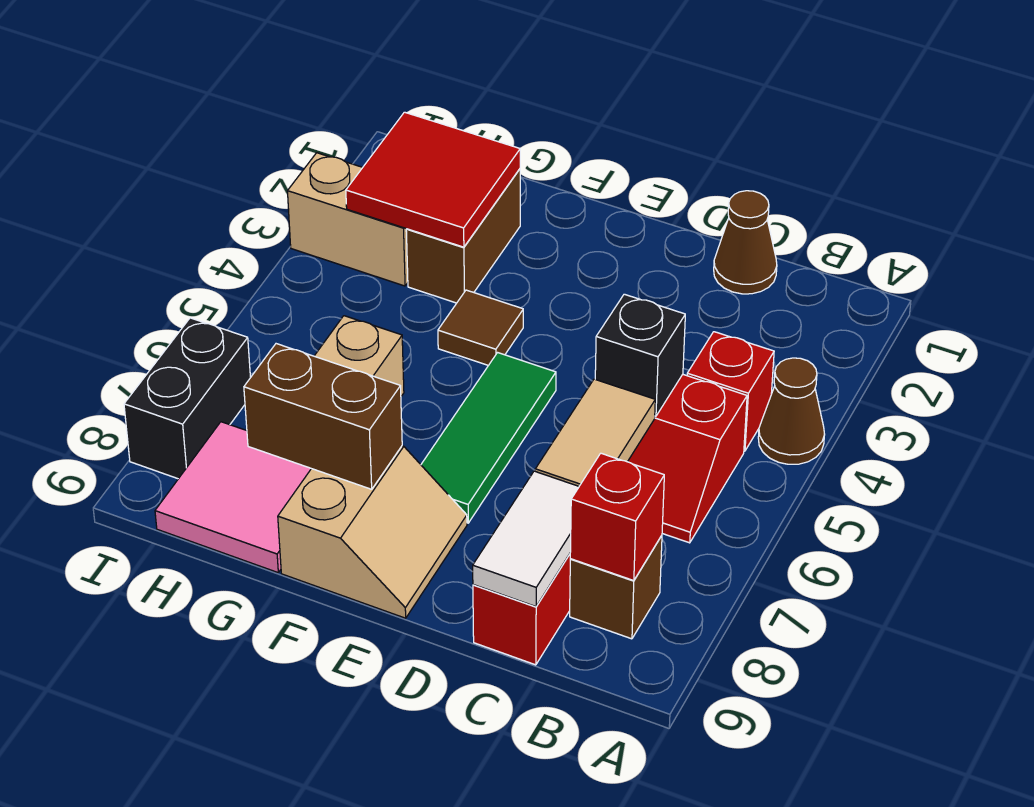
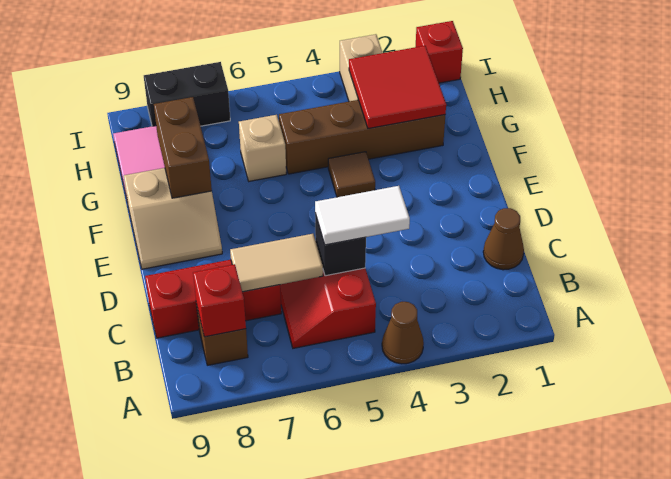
red 1x1 brick [687,332,774,451] -> red 1x1 brick moved to [416,21,463,83]
white 1x2 tile [473,471,579,607] -> white 1x2 tile moved to [315,186,410,245]
green 1x3 tile [421,353,556,523] -> none
brown 1x2 brick [406,169,520,303] -> brown 1x4 brick [279,100,445,174]

